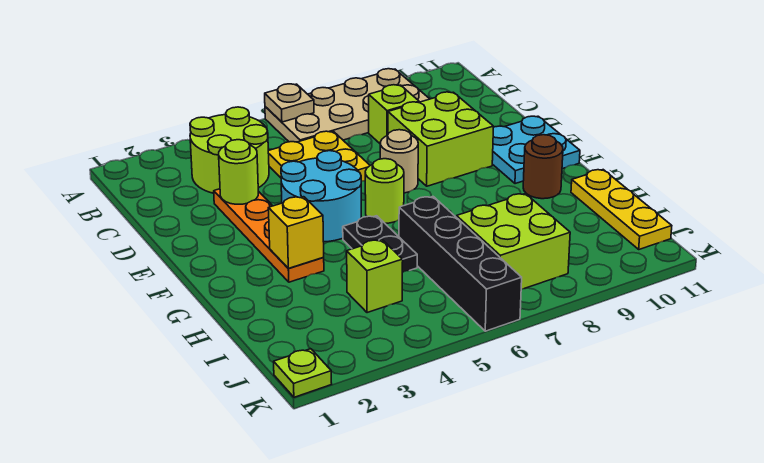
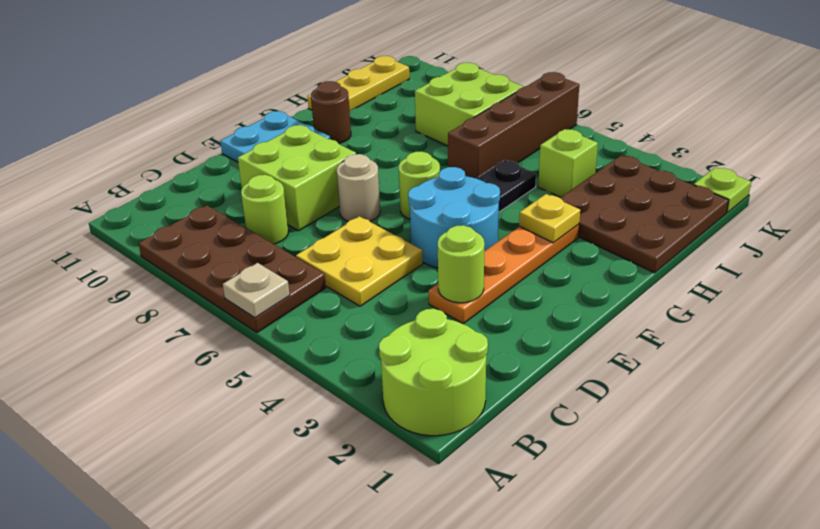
tan 2x4 plate [265,69,429,142] -> brown 2x4 plate [138,205,326,333]
lime 2x2 round brick [190,107,269,193] -> lime 2x2 round brick moved to [379,309,488,436]
lime 1x1 brick [369,85,419,143] -> lime 1x1 round brick [241,175,288,244]
yellow 1x1 brick [268,197,324,269] -> yellow 1x1 plate [519,194,580,243]
none -> brown 3x3 plate [561,155,729,273]
black 1x4 brick [399,197,522,331] -> brown 1x4 brick [448,72,579,178]

